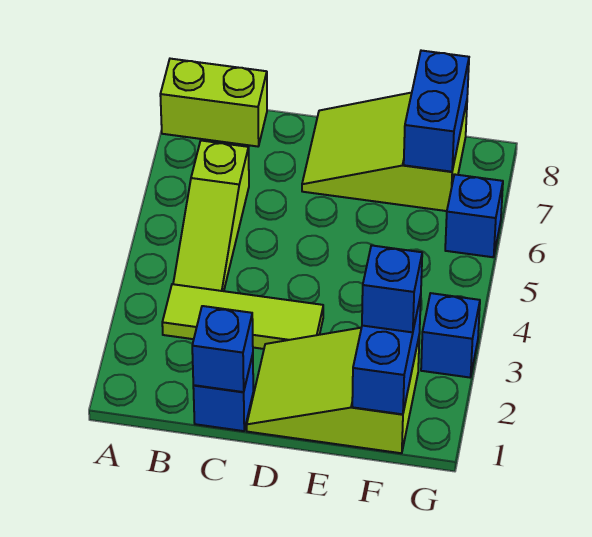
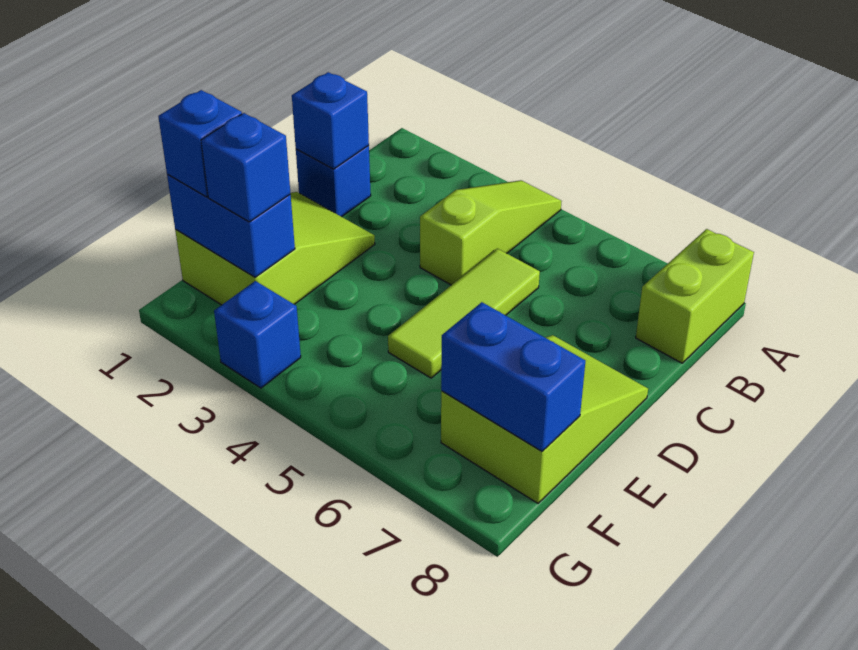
lime 1x3 tile [162,284,323,349] -> lime 1x3 tile moved to [388,249,540,378]
lime 1x3 slope [173,141,249,291] -> lime 1x3 slope turned to [420,180,562,285]
blue 1x1 brick [445,175,503,257] -> blue 1x1 brick moved to [158,90,242,197]

